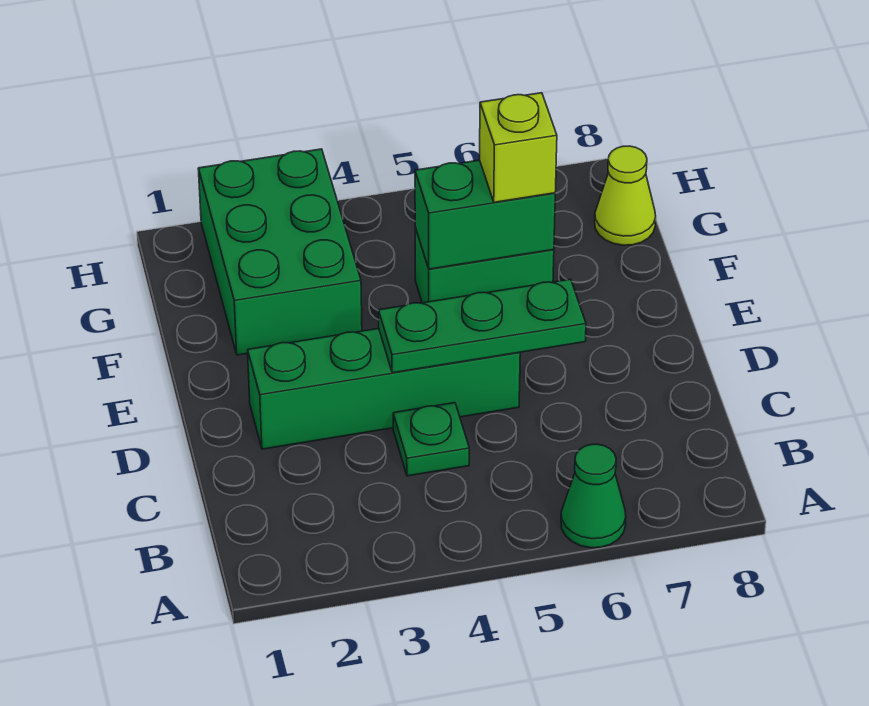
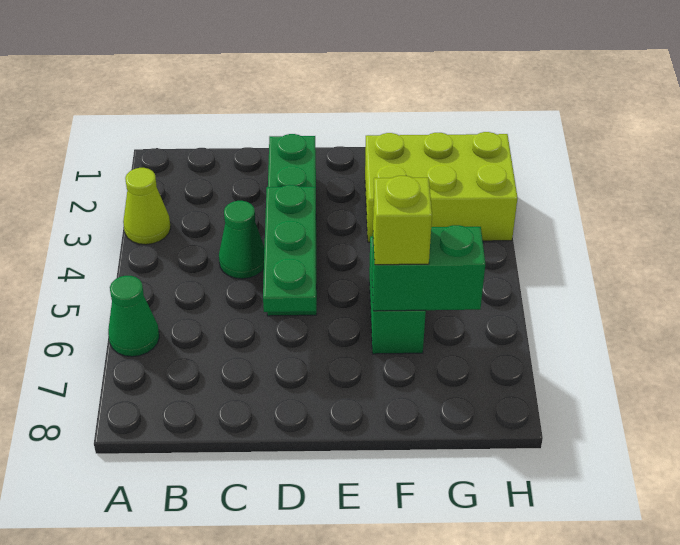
green 1x1 plate [393,403,469,476] -> green 1x1 cone [219,201,265,279]
green 2x3 brick [198,149,362,355] -> lime 2x3 brick [365,132,518,242]
green 1x2 brick [415,160,555,269] -> green 1x2 brick turned to [372,225,485,311]
lime 1x1 cone [595,146,656,245] -> lime 1x1 cone moved to [123,168,171,245]

